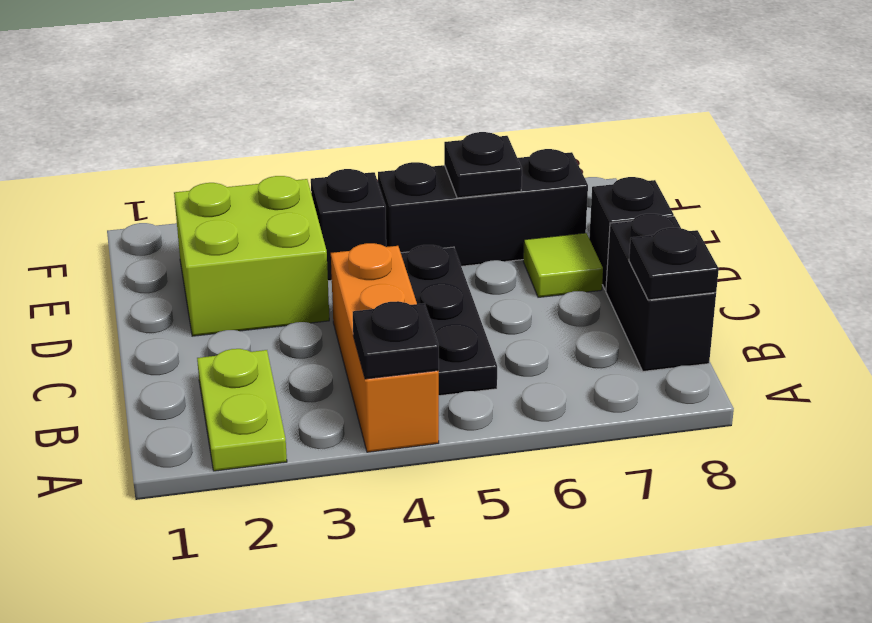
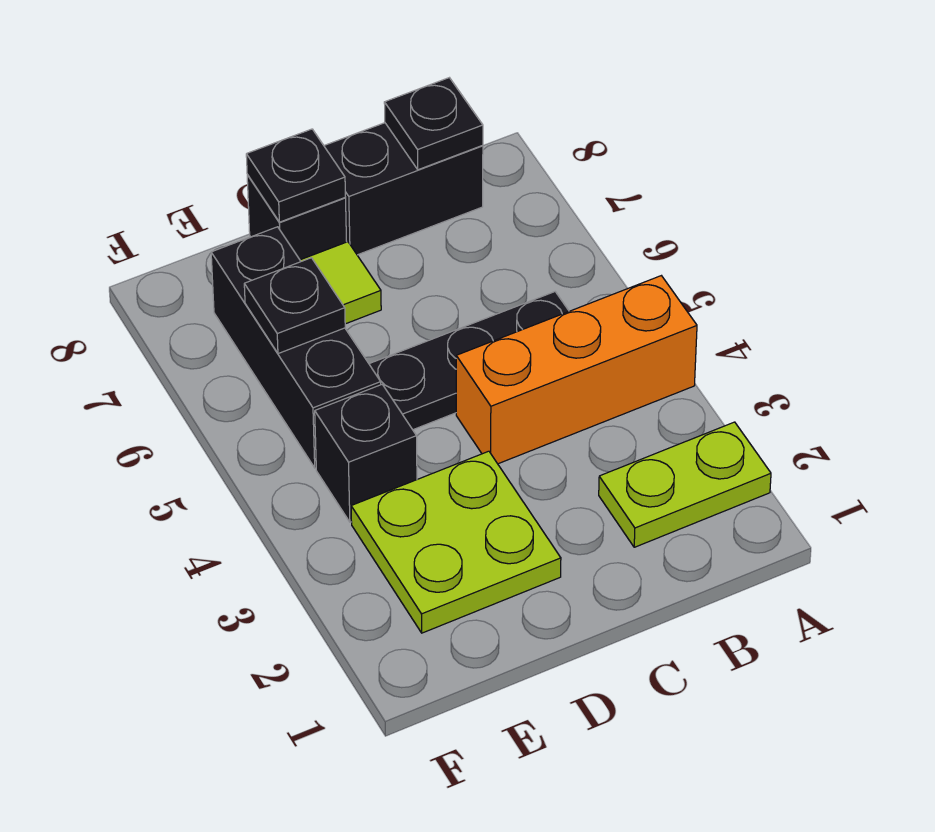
black 1x1 plate [353,301,439,379] -> black 1x1 plate moved to [246,129,345,222]
lime 2x2 brick [174,176,329,336] -> lime 2x2 plate [351,451,561,633]

